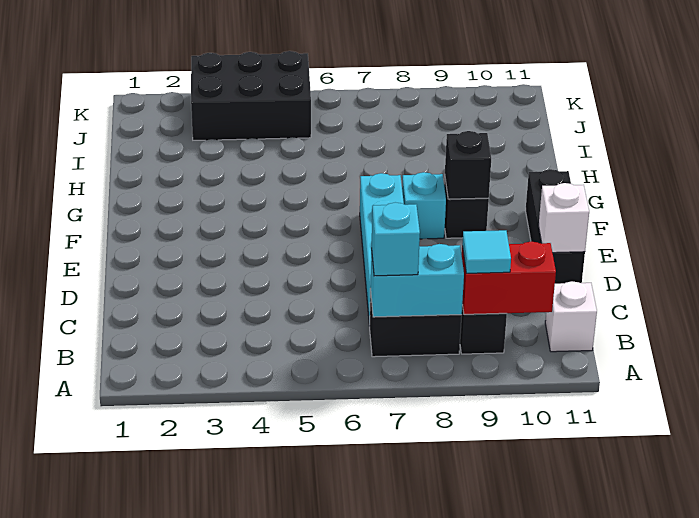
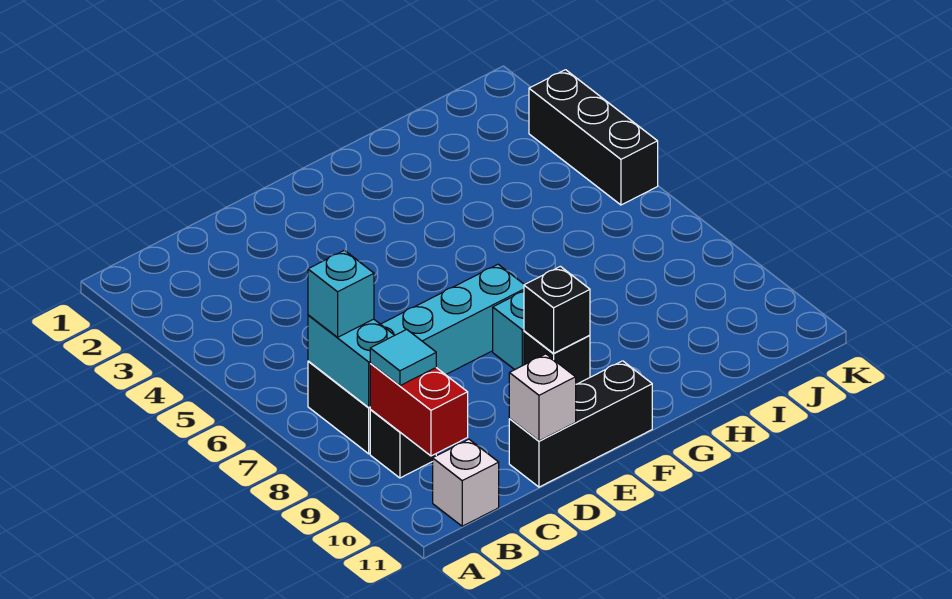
black 2x3 brick [191,51,311,140] -> black 1x3 brick [529,70,658,205]

